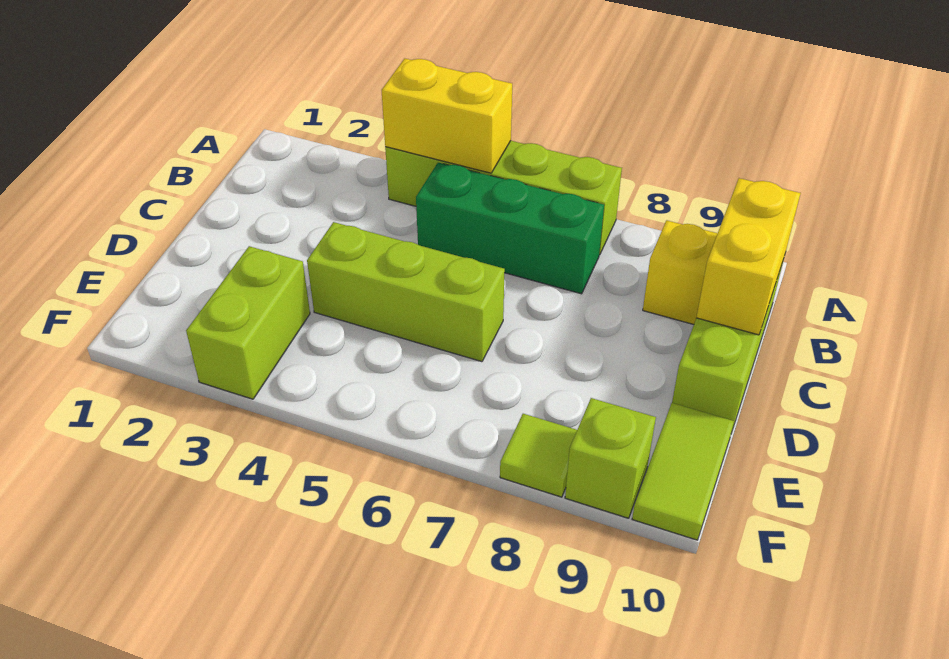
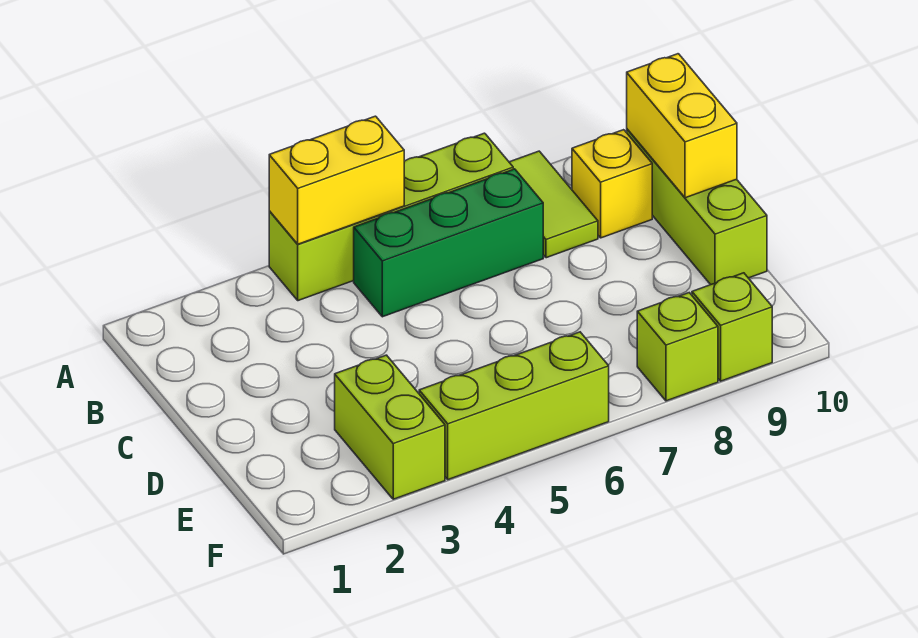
lime 1x3 brick [307,222,505,362] -> lime 1x3 brick moved to [419,332,609,480]
lime 1x2 tile [632,403,734,540] -> lime 1x2 tile moved to [509,151,598,258]
lime 1x1 tile [500,414,577,497] -> lime 1x1 brick [637,293,718,401]

